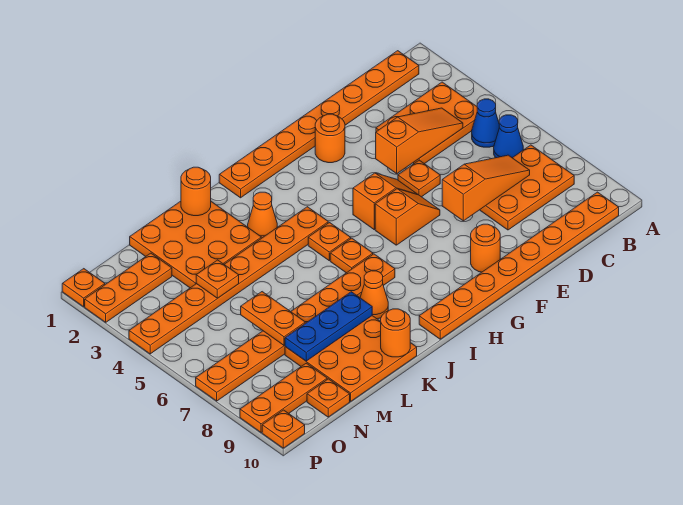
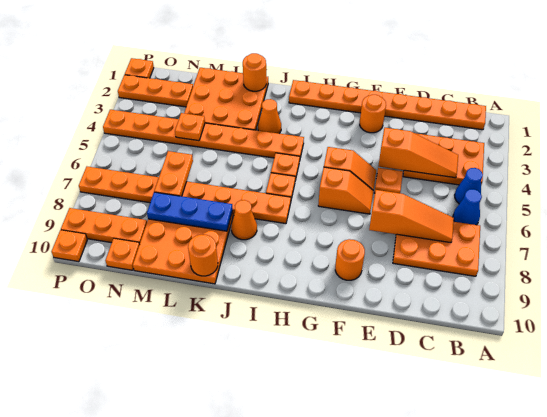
orange 1x8 plate [419,192,619,339] -> none

